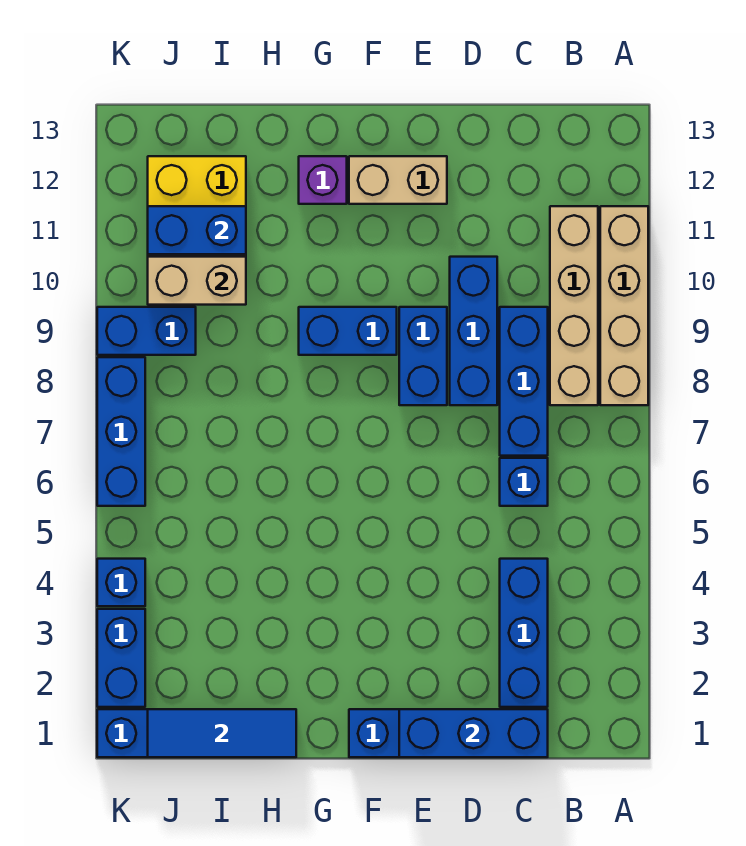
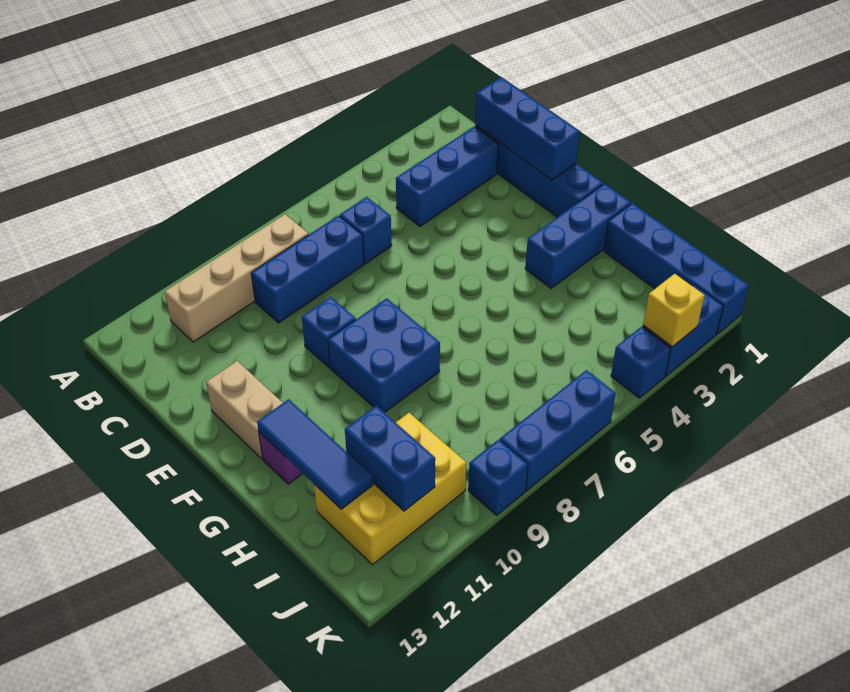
tan 1x4 brick [600,206,648,405] -> none
blue 1x3 brick [450,257,497,405] -> blue 1x3 brick moved to [525,184,631,288]
blue 1x2 brick [399,307,447,405] -> blue 1x1 brick [302,297,356,367]
blue 1x2 brick [299,307,397,355] -> blue 2x2 brick [328,298,440,413]
blue 1x3 tile [148,709,296,757] -> blue 1x3 tile moved to [257,399,373,509]
tan 1x2 brick [148,257,246,305] -> none
blue 1x2 brick [97,307,196,355] -> blue 1x1 brick [468,439,528,515]
none -> yellow 1x1 brick [643,274,704,347]

